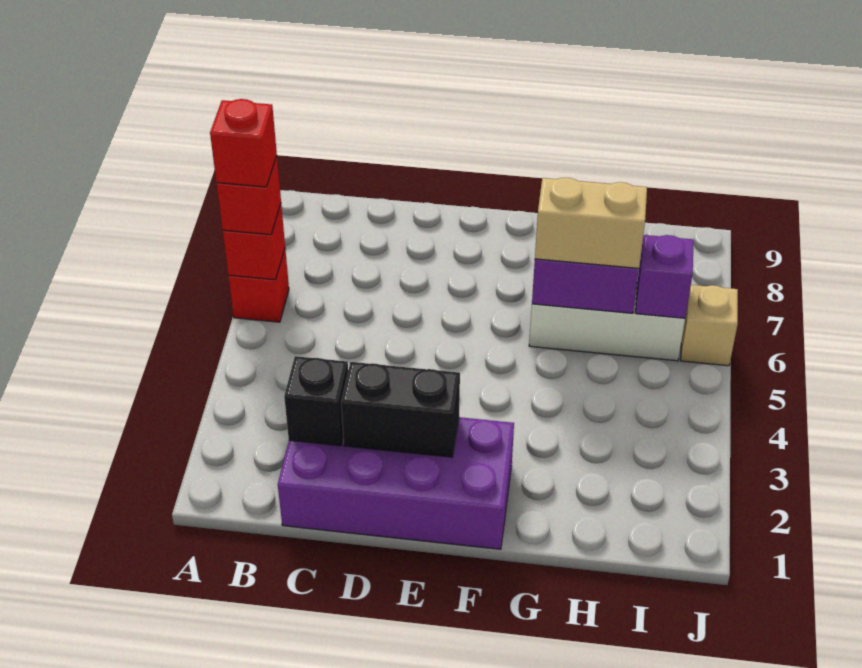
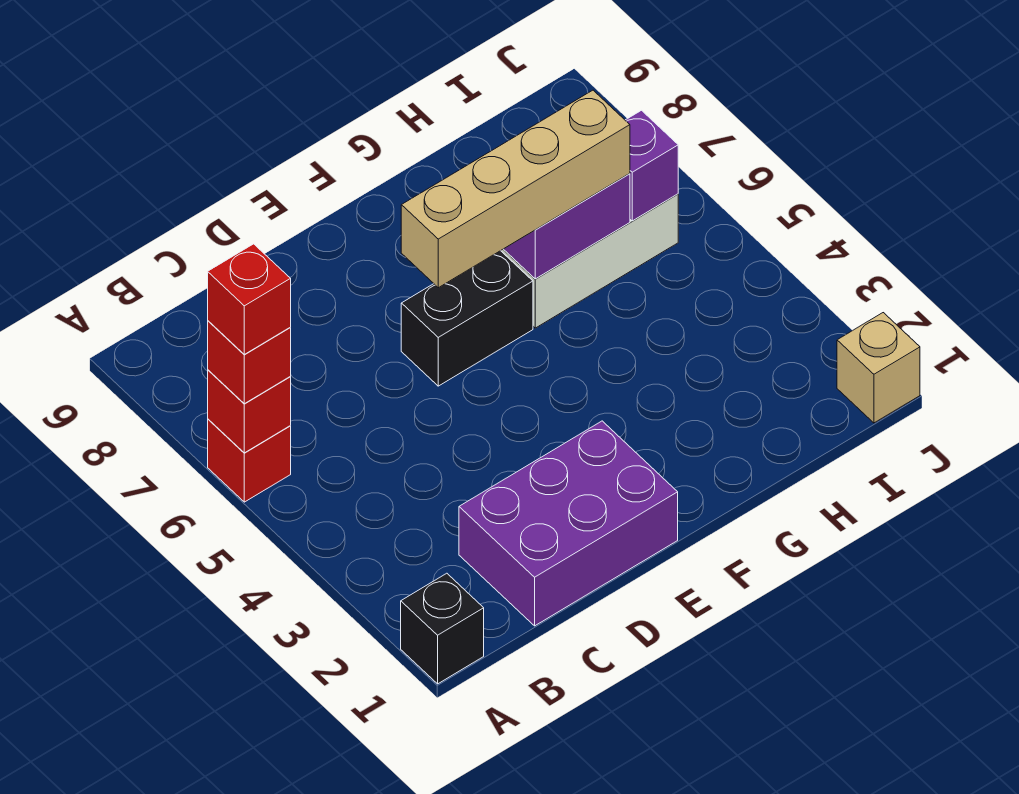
purple 2x4 brick [278,417,514,549] -> purple 2x3 brick [459,421,678,626]
black 1x1 brick [284,356,348,446] -> black 1x1 brick moved to [401,573,484,684]
black 1x2 brick [341,362,460,457] -> black 1x2 brick moved to [401,251,533,386]
tan 1x2 brick [535,178,647,268] -> tan 1x4 brick [401,90,630,288]
tan 1x1 brick [681,285,738,366] -> tan 1x1 brick moved to [837,313,920,423]

